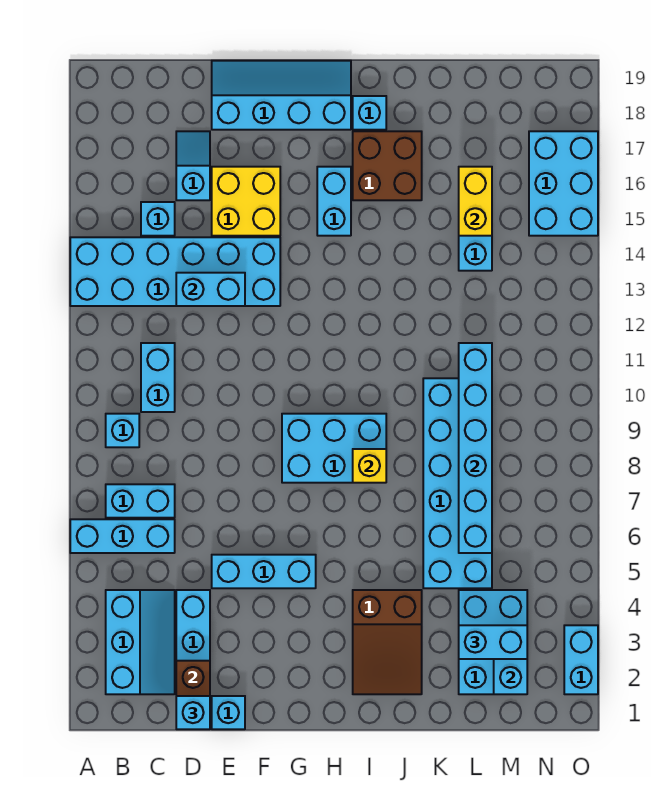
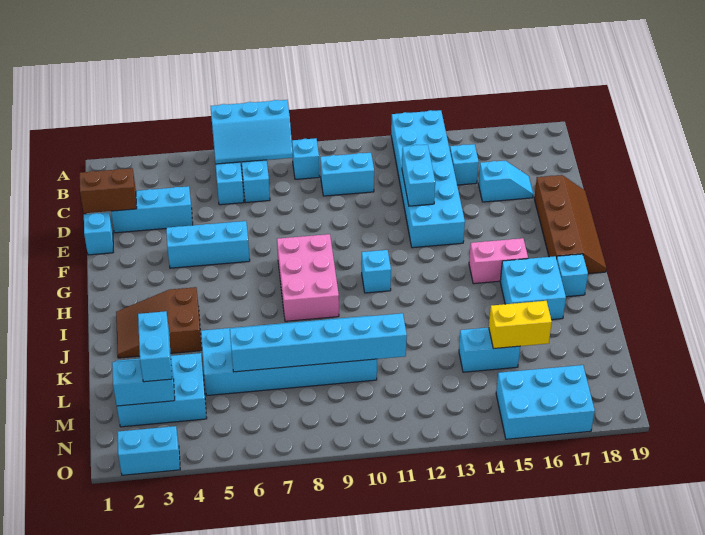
cyan 2x3 slope [106,590,175,694] -> cyan 2x3 slope moved to [211,100,293,164]
cyan 1x1 brick [176,696,210,729] -> cyan 1x1 brick moved to [362,250,391,293]
cyan 1x3 brick [212,555,316,588] -> cyan 1x3 brick turned to [166,221,250,268]
yellow 2x2 brick [212,167,280,236] -> none
cyan 2x4 slope [212,61,351,130] -> brown 2x4 slope [534,175,607,274]
cyan 2x3 brick [282,414,386,483] -> pink 2x3 brick [277,234,339,321]
cyan 1x2 brick [317,167,351,236] -> pink 1x2 brick [469,238,528,284]
yellow 1x1 brick [353,449,386,483] -> none
brown 2x2 brick [353,131,422,200] -> cyan 2x2 brick [500,256,566,320]

